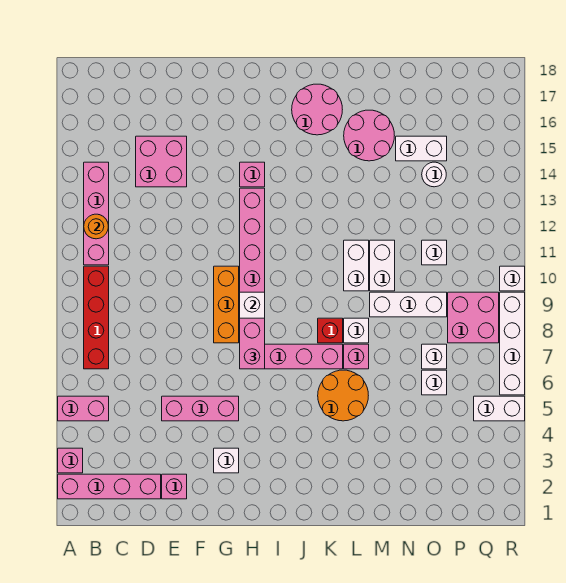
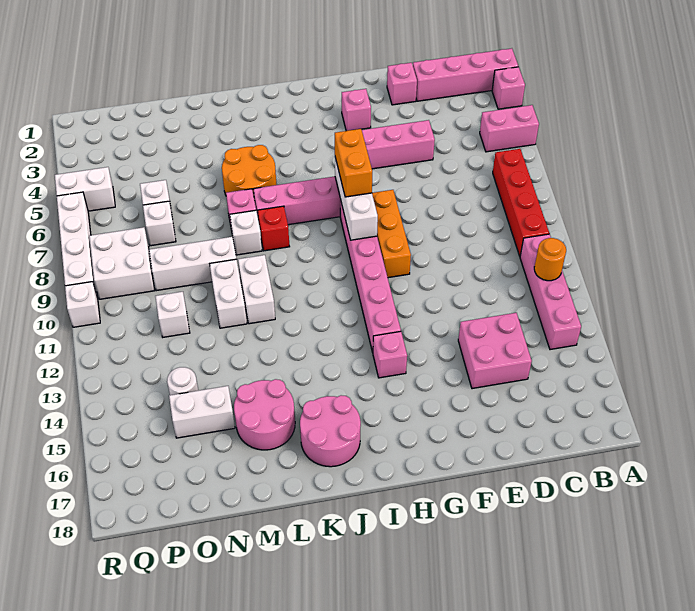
white 1x1 brick [214,448,239,473] -> pink 1x1 brick [342,89,371,131]
pink 1x2 brick [240,318,265,369] -> orange 1x2 brick [335,129,372,197]
pink 2x2 brick [448,292,499,343] -> white 2x2 brick [89,227,155,299]

